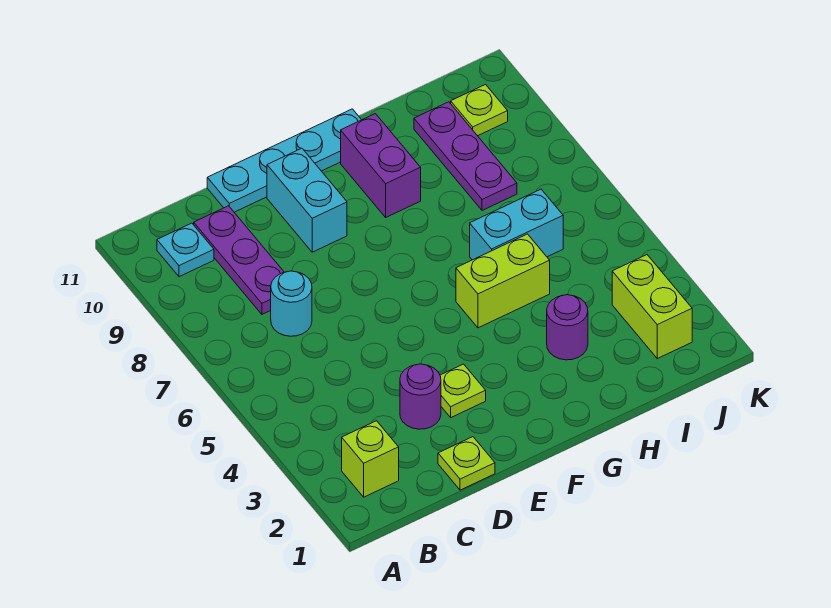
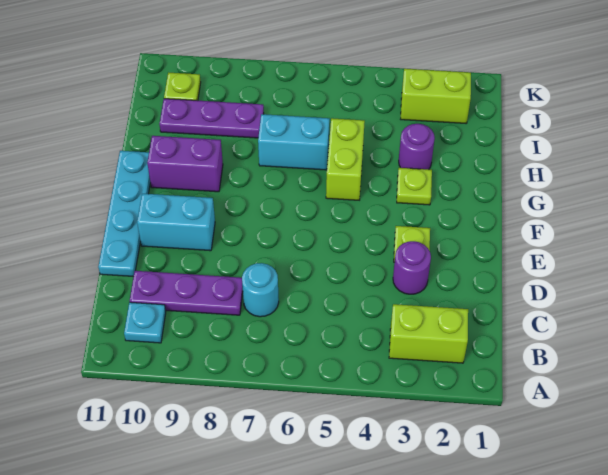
lime 1x1 brick [342,421,399,497] -> lime 1x2 brick [389,304,468,363]
lime 1x1 plate [438,437,495,490] -> lime 1x1 plate moved to [397,168,432,205]
cyan 1x2 brick [470,189,563,260] -> cyan 1x2 brick turned to [258,114,330,170]

